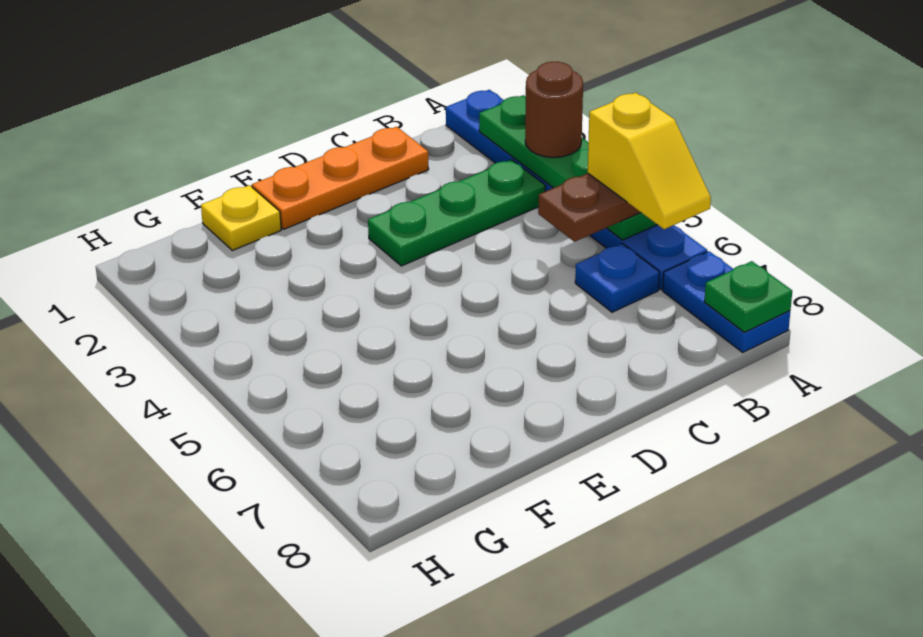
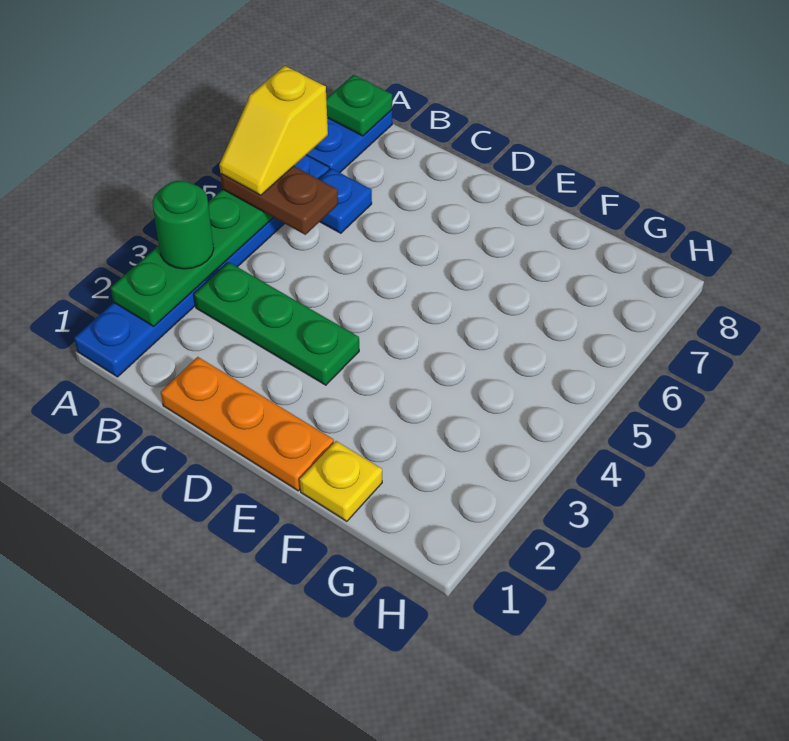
brown 1x1 round brick [525,62,583,158] -> green 1x1 round brick [152,181,214,269]
yellow 1x2 slope [588,93,711,229] -> yellow 1x2 slope turned to [219,66,328,195]

